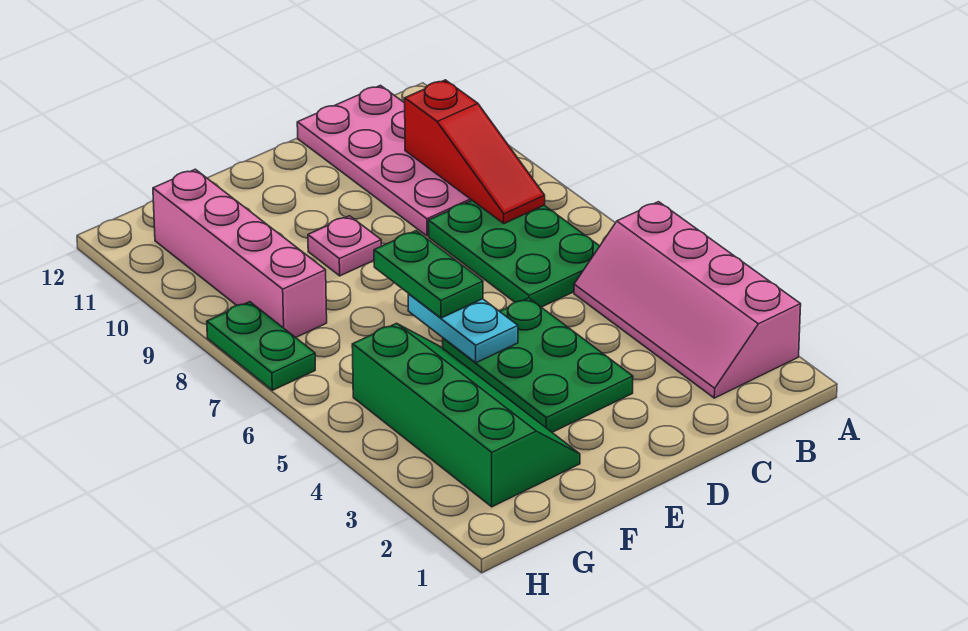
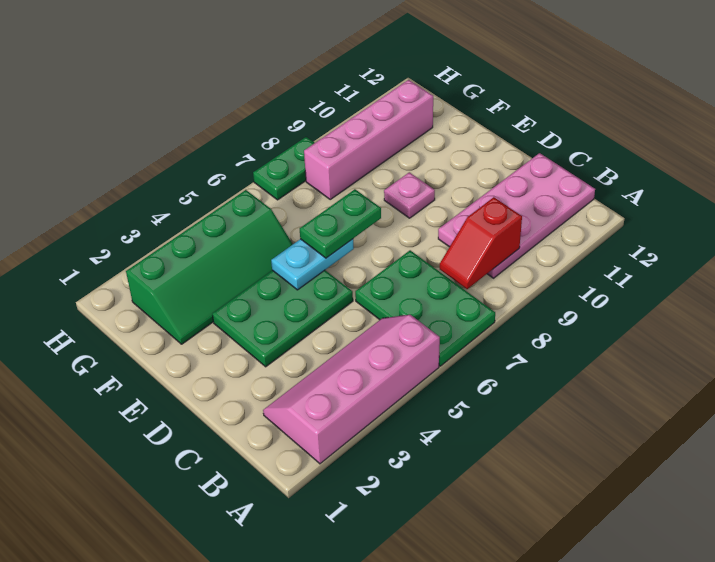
green 2x3 plate [428,201,600,307] -> green 2x3 plate turned to [355,250,495,366]
red 1x3 slope [405,80,545,223] -> red 1x2 slope [440,197,522,289]

